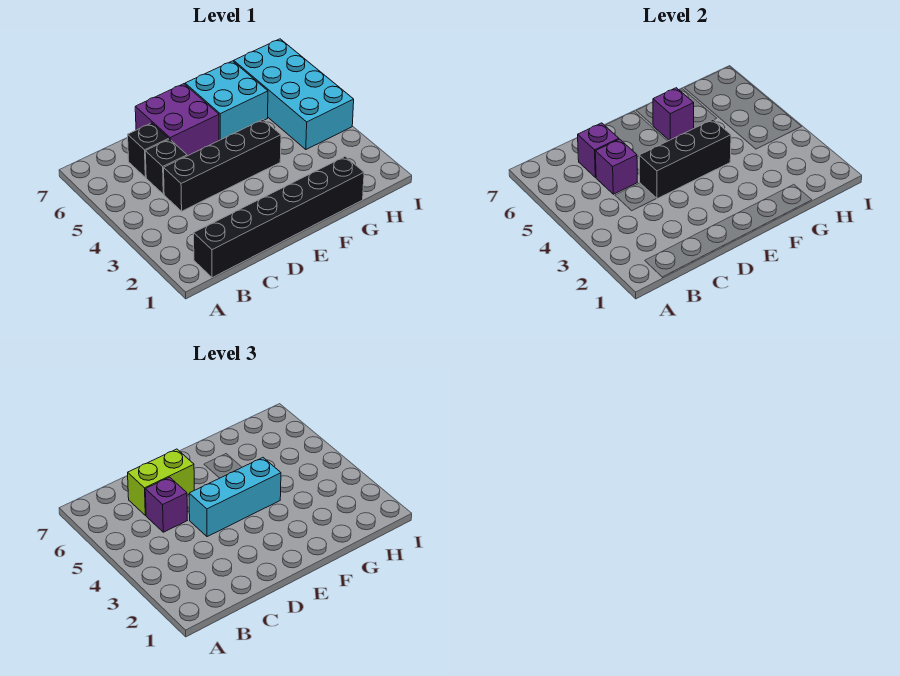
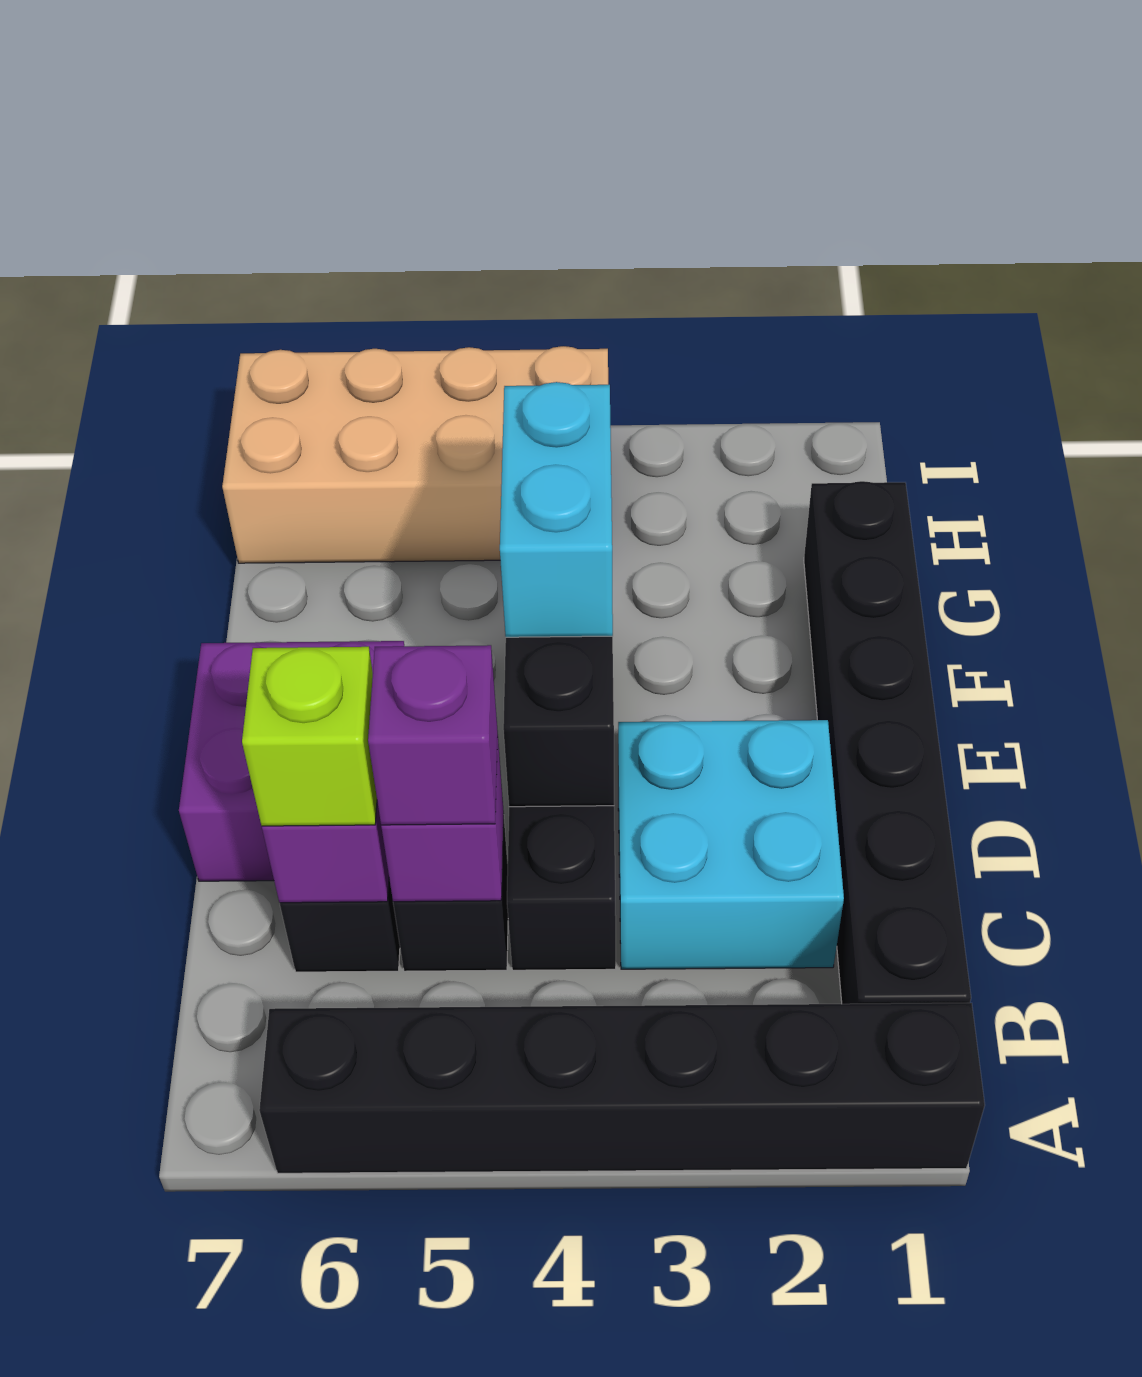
none -> black 1x6 brick [259,1003,985,1173]
lime 1x2 brick [128,449,194,515] -> lime 1x1 brick [242,647,377,826]
cyan 1x3 brick [189,458,281,537] -> cyan 1x2 brick [500,382,613,637]
cyan 2x2 brick [185,61,268,140] -> cyan 2x2 brick moved to [618,720,844,969]
purple 1x1 brick [653,88,694,140] -> none
cyan 2x4 brick [234,39,354,149] -> tan 2x4 brick [222,346,608,563]

